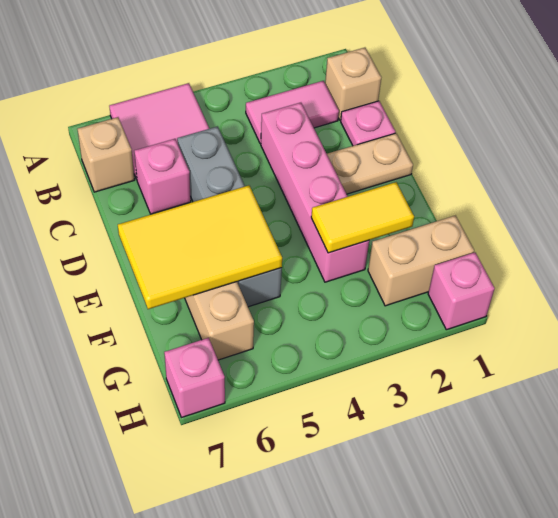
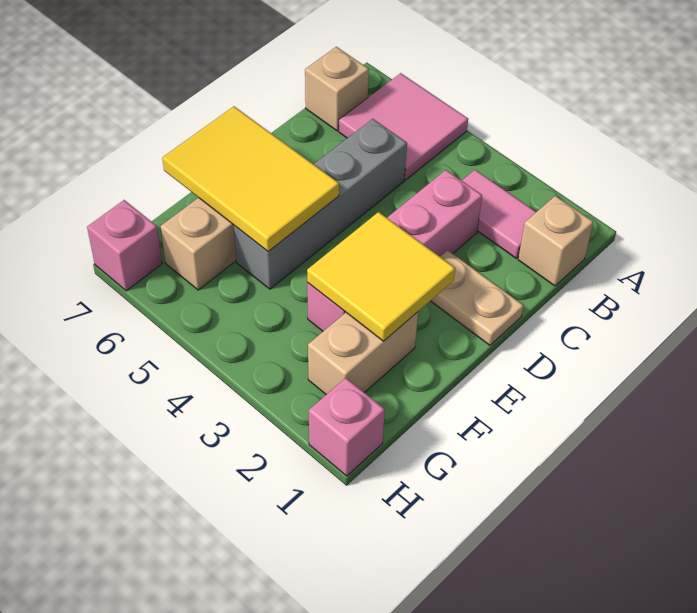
pink 1x1 plate [341,101,395,146] -> none
pink 1x1 brick [134,139,191,214] -> none
yellow 1x2 tile [311,182,414,253] -> yellow 2x2 tile [307,212,455,341]
tan 1x2 brick [368,216,474,306] -> tan 1x2 brick turned to [308,312,418,395]

